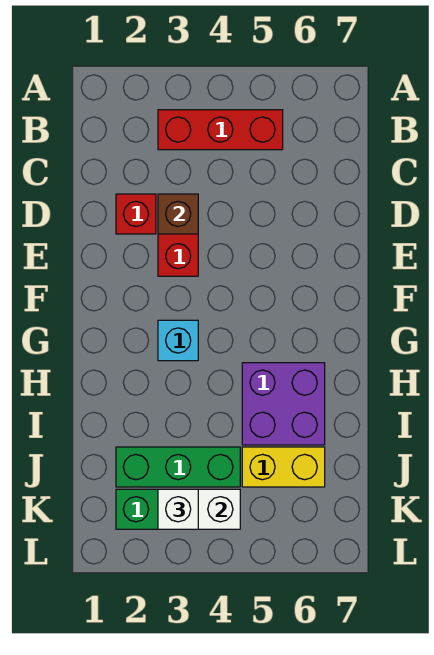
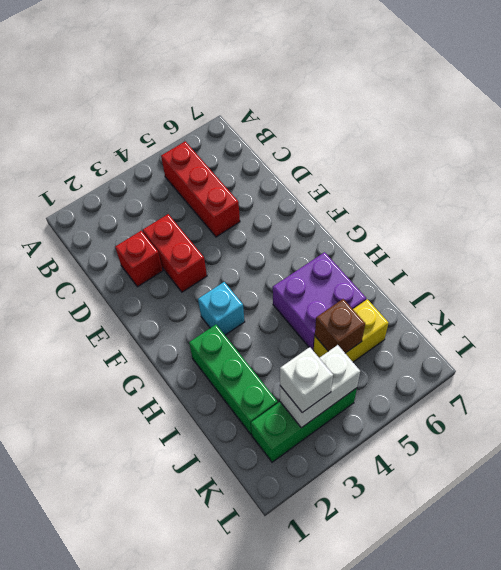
red 1x3 brick [158,110,283,150] -> red 1x3 brick turned to [161,141,240,237]
brown 1x1 brick [158,194,198,234] -> brown 1x1 brick moved to [315,299,365,353]
green 1x3 brick [116,447,240,487] -> green 1x3 brick turned to [189,325,278,435]

